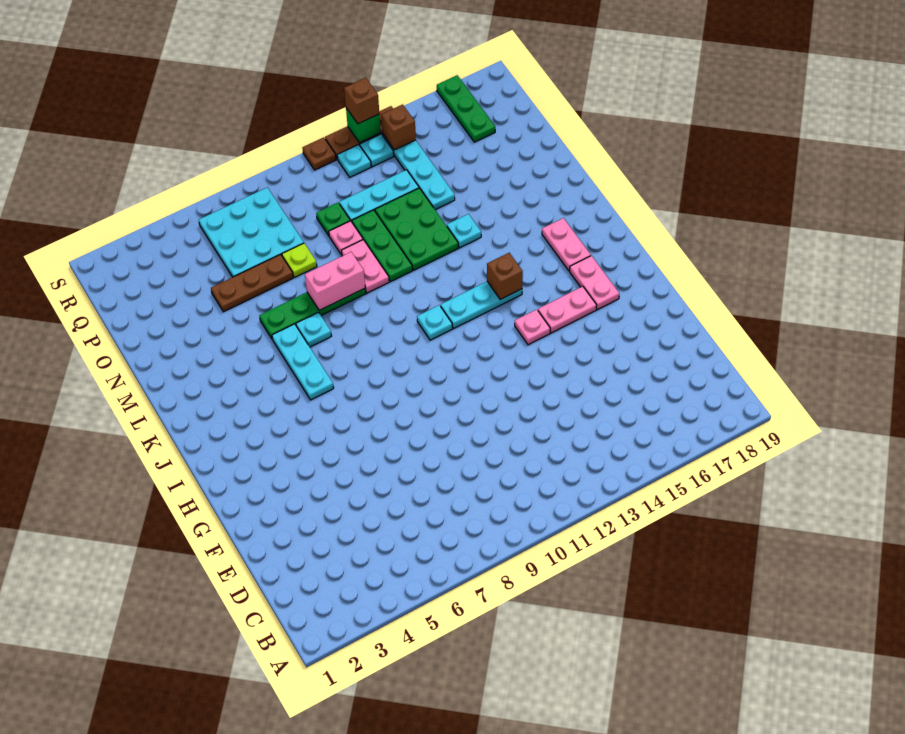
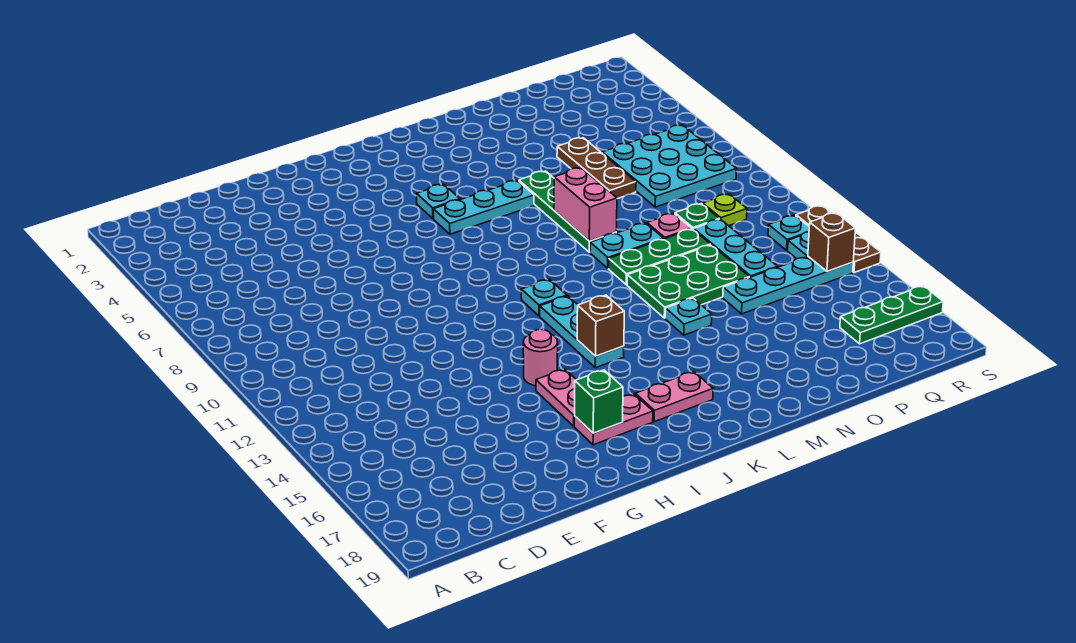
pink 1x1 plate [515,310,550,345] -> pink 1x1 round brick [523,329,558,386]
cyan 1x1 plate [296,312,331,347] -> cyan 1x1 plate moved to [417,184,460,219]
pink 1x2 plate [341,240,389,293] -> cyan 1x2 plate [590,223,663,268]
lime 1x1 plate [282,243,317,277] -> lime 1x1 plate moved to [703,194,747,226]
brown 1x1 plate [302,137,336,170] -> none
green 1x1 brick [346,108,381,143] -> green 1x1 brick moved to [575,370,623,433]
brown 1x1 brick [344,78,379,124] -> none

